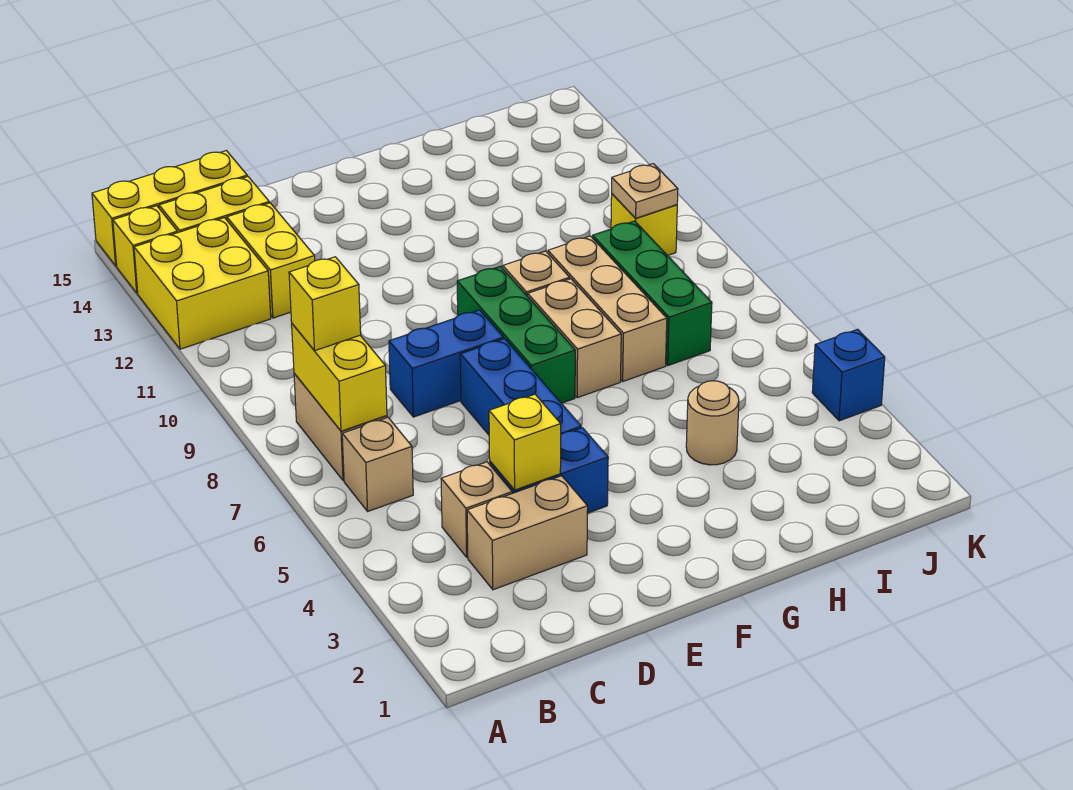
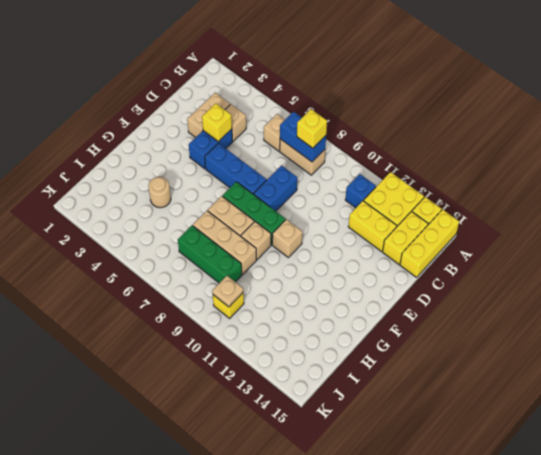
yellow 1x2 brick [292,324,387,431] -> blue 1x2 brick [280,112,326,162]
none -> tan 1x1 brick [272,219,302,257]
blue 1x1 brick [812,329,885,421] -> blue 1x1 brick moved to [345,174,376,208]

